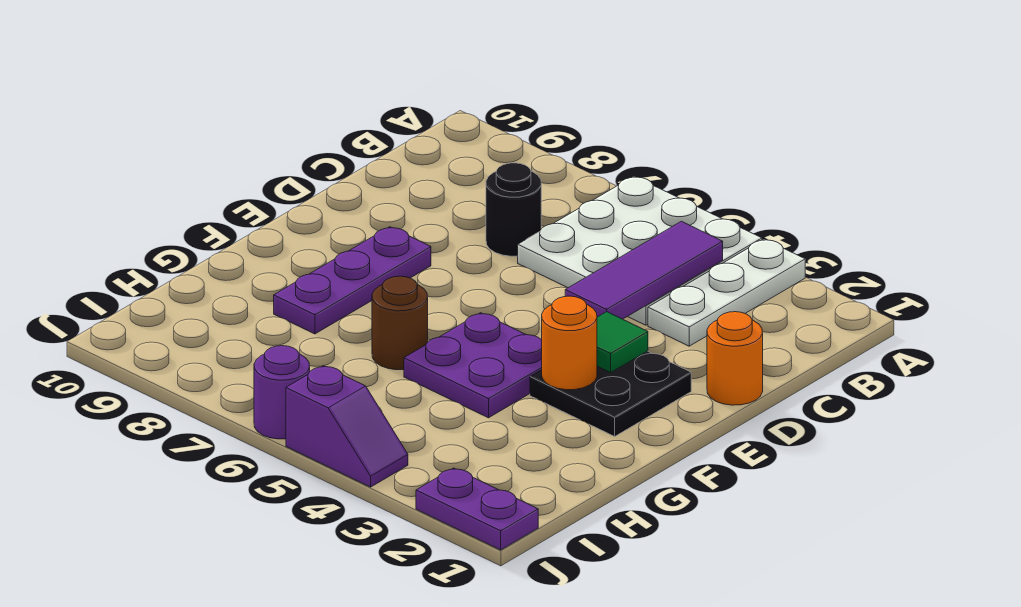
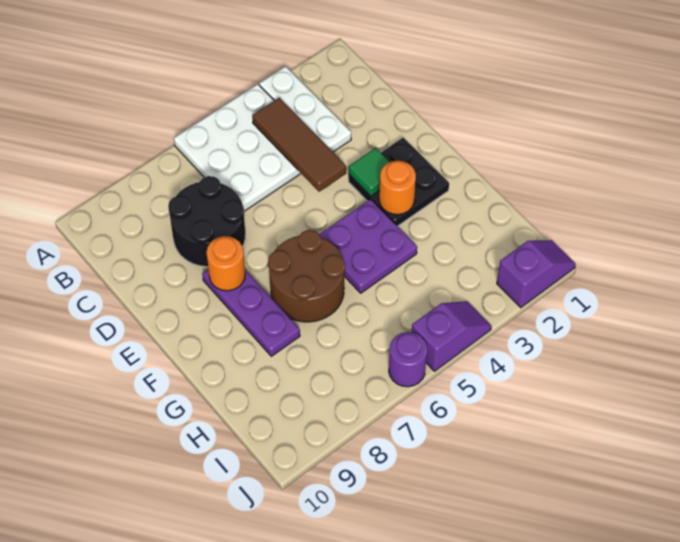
purple 1x3 tile [565,221,723,319] -> brown 1x3 tile [252,98,346,192]
black 1x1 round brick [486,163,541,256] -> black 2x2 round brick [168,176,246,267]
orange 1x1 round brick [707,312,763,405] -> orange 1x1 round brick moved to [206,236,245,291]
brown 1x1 round brick [372,276,428,370] -> brown 2x2 round brick [268,230,345,322]
purple 1x2 plate [416,468,538,550] -> purple 1x2 slope [497,240,576,308]

